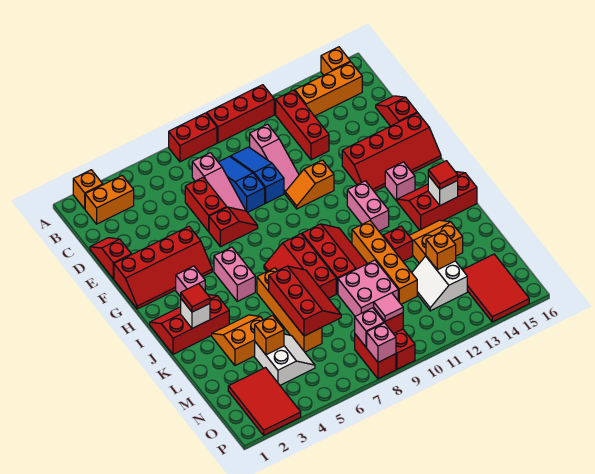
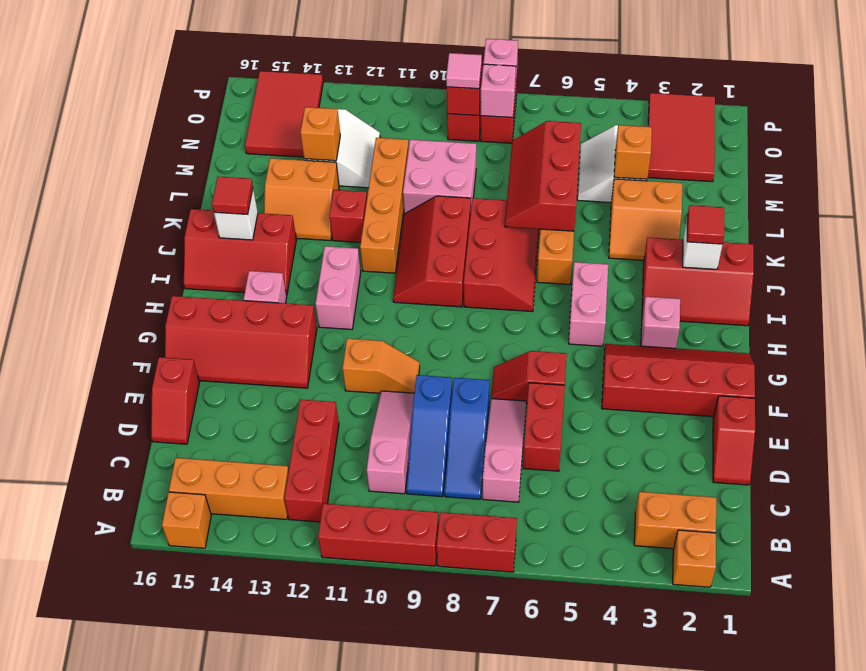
red 2x4 slope [342,113,441,192] -> red 2x4 slope turned to [165,296,317,388]

